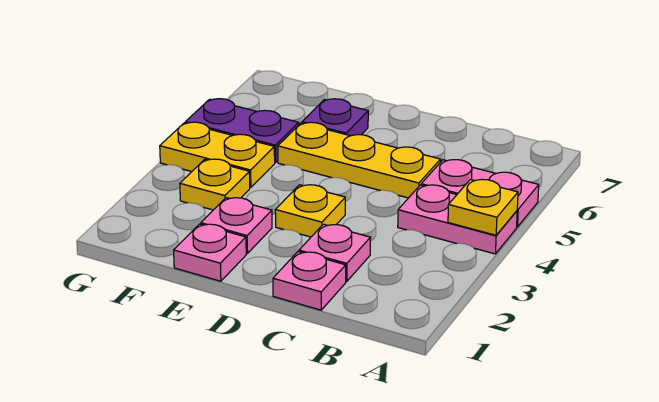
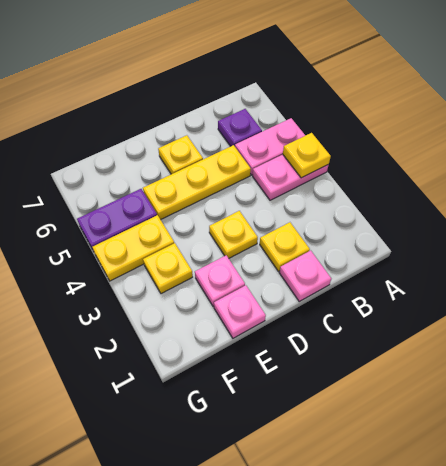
pink 1x1 plate [299,224,371,282] -> yellow 1x1 plate [260,222,310,271]
none -> yellow 1x1 plate [158,135,203,174]
purple 1x1 plate [302,99,368,136] -> purple 1x1 plate moved to [218,109,262,146]

